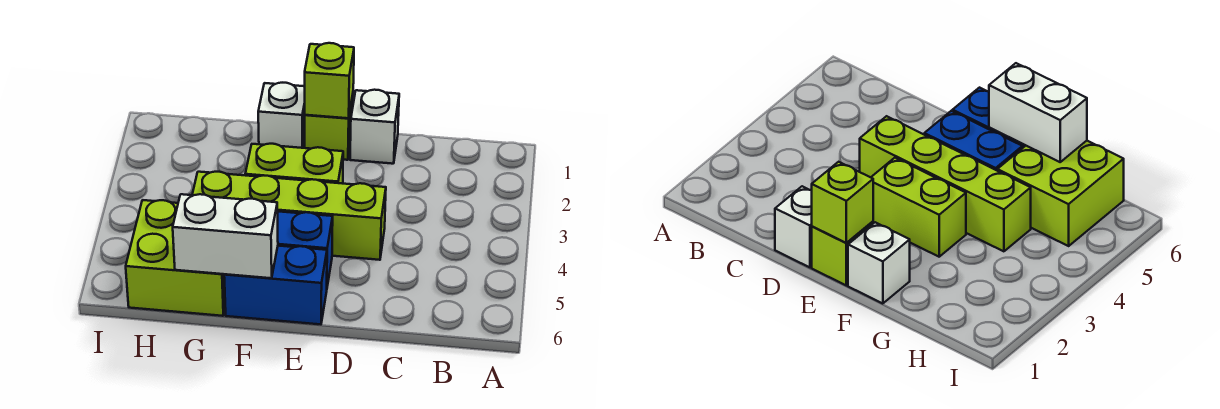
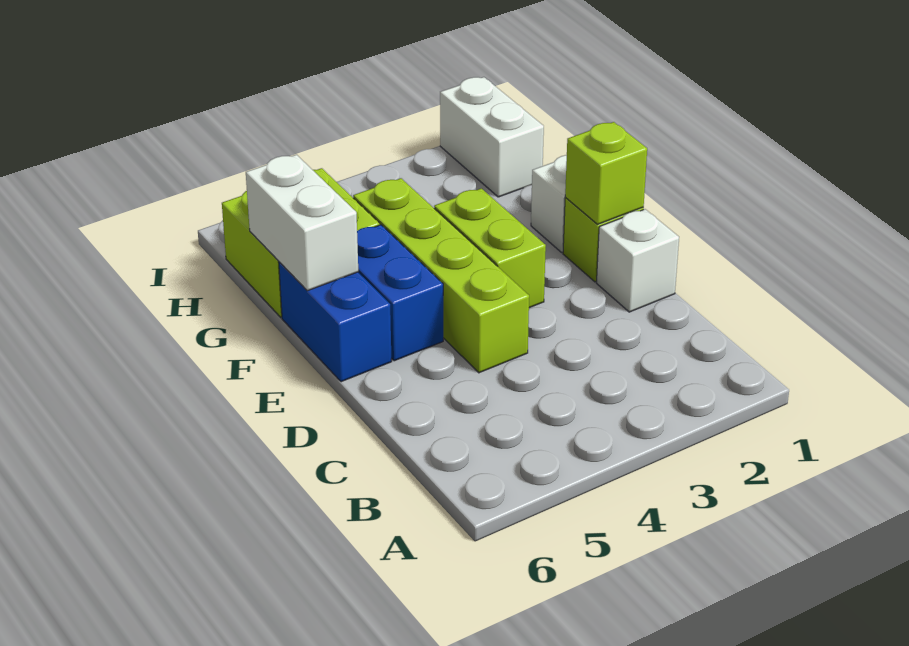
none -> white 1x2 brick [440,77,544,197]

